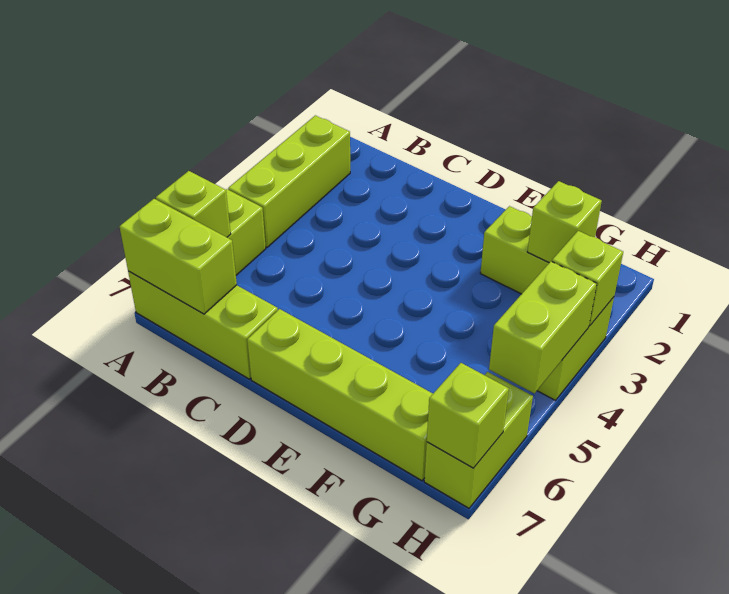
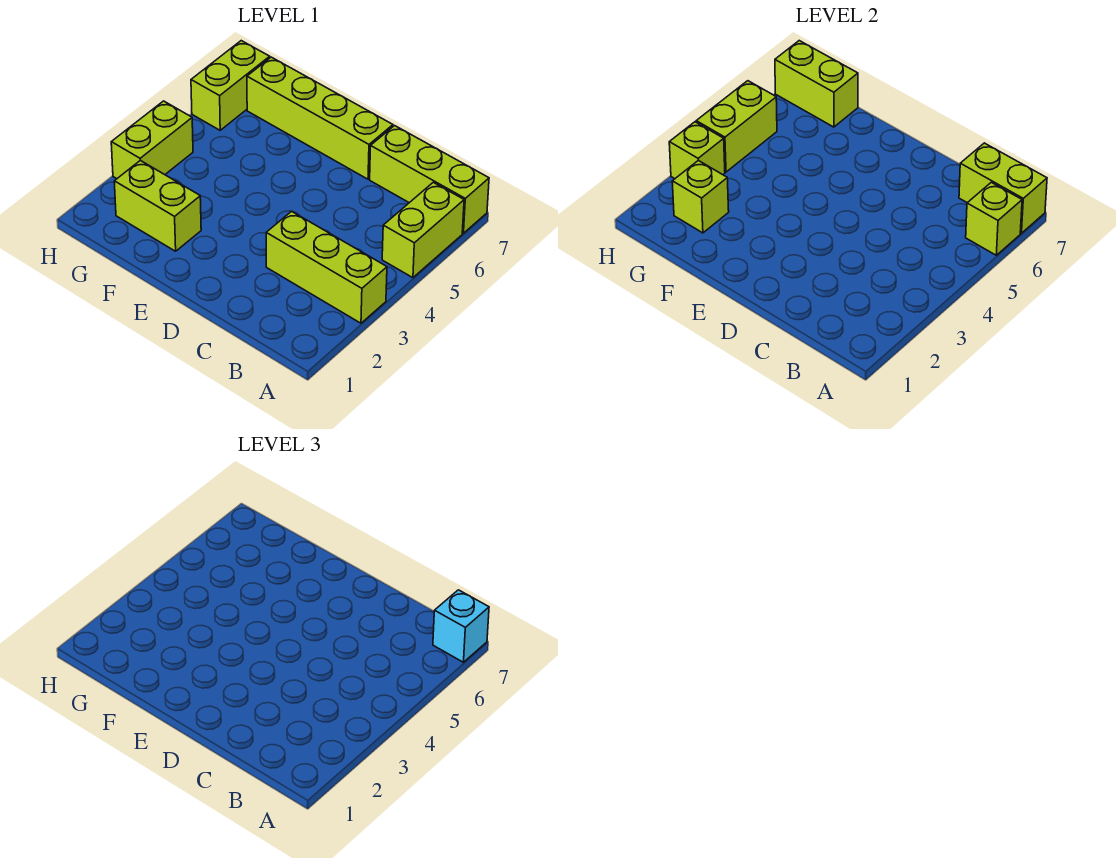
lime 1x3 brick [228,115,350,247] -> lime 1x3 brick turned to [266,211,387,323]
none -> cyan 1x1 brick [433,590,489,662]
lime 1x1 brick [427,363,509,468] -> lime 1x2 brick [775,41,858,127]

